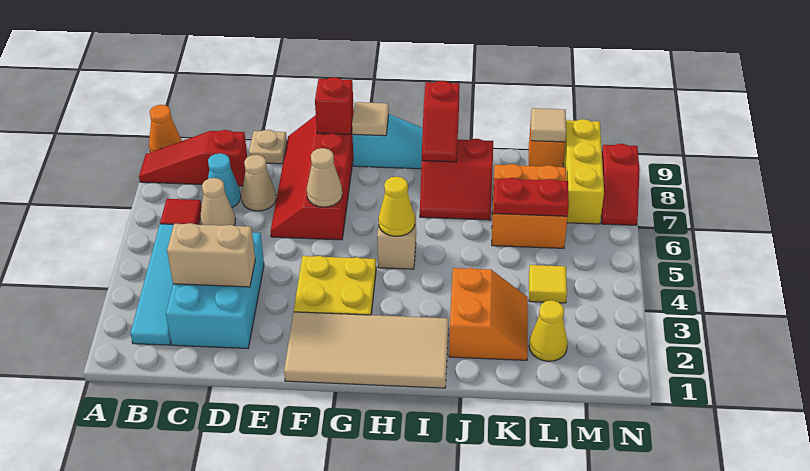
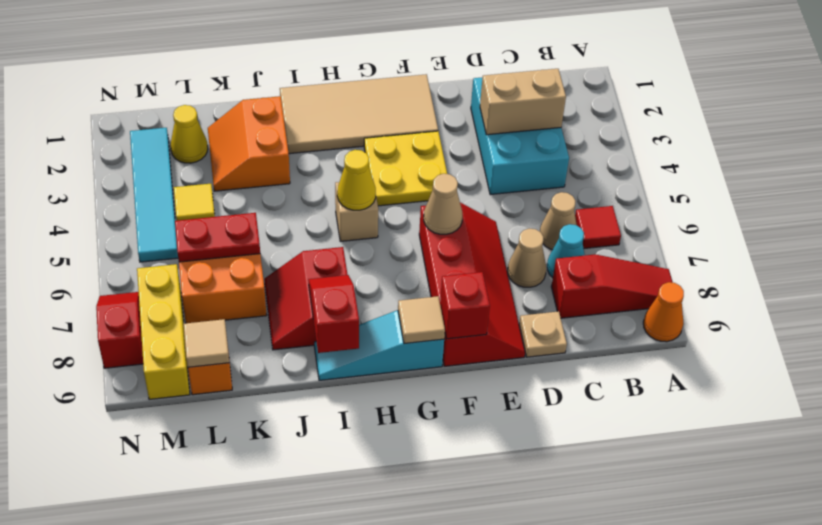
cyan 1x4 tile [130,224,174,345] -> cyan 1x4 tile moved to [130,128,178,262]
red 2x2 slope [420,139,493,220] -> red 2x2 slope turned to [264,247,348,350]

